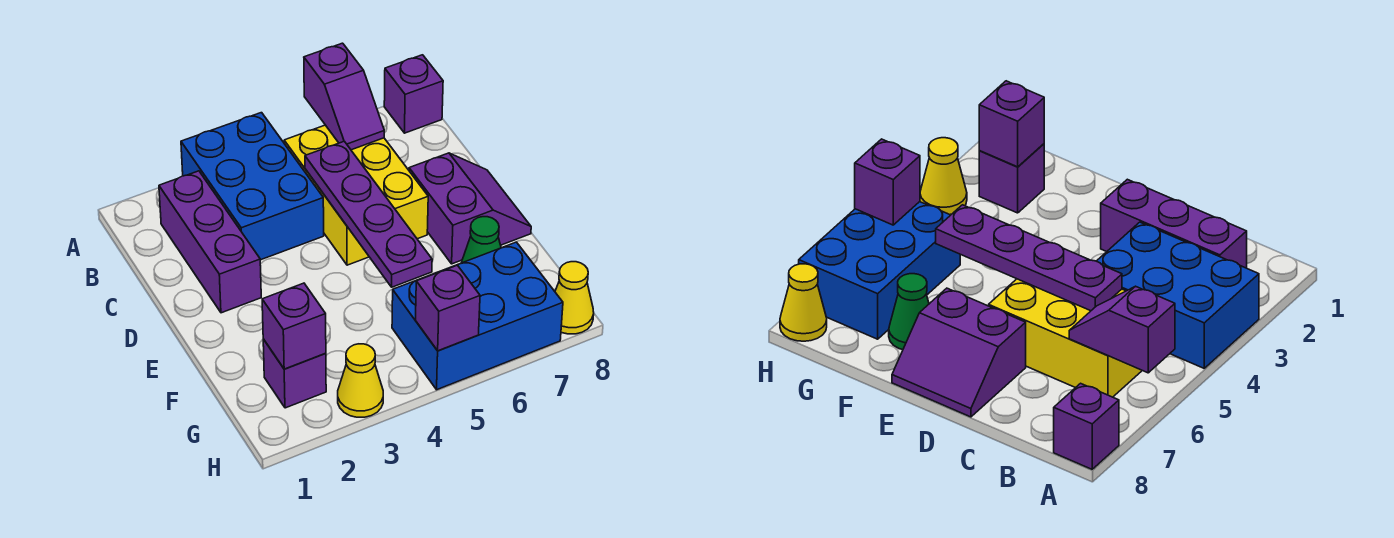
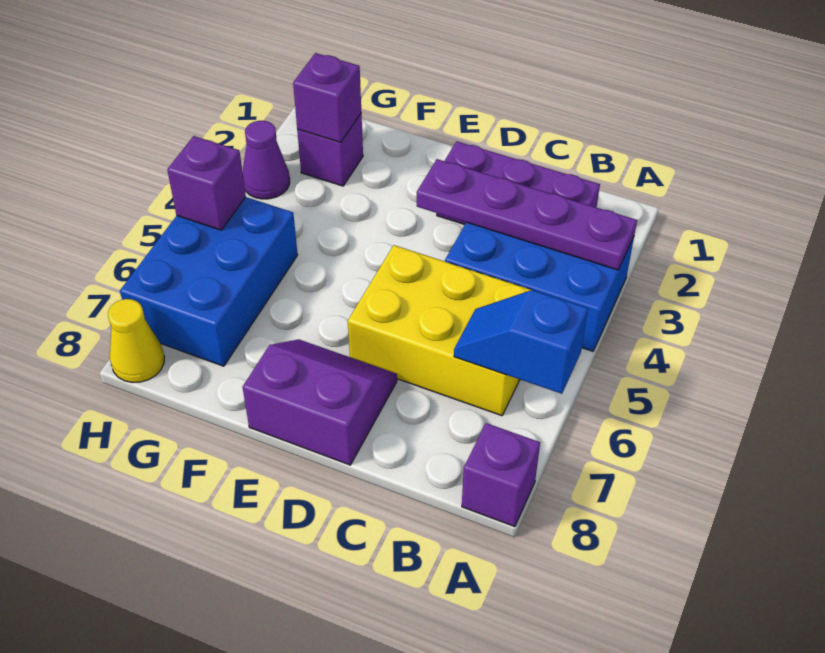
purple 1x2 slope [304,43,384,150] -> blue 1x2 slope [454,290,588,394]
purple 1x4 plate [305,141,432,287] -> purple 1x4 plate moved to [417,159,637,270]
purple 2x2 slope [409,153,531,264] -> purple 2x2 slope turned to [243,339,397,465]
green 1x1 cone [461,217,501,263] -> none
yellow 1x1 cone [338,344,383,417] -> purple 1x1 cone [243,121,290,199]

